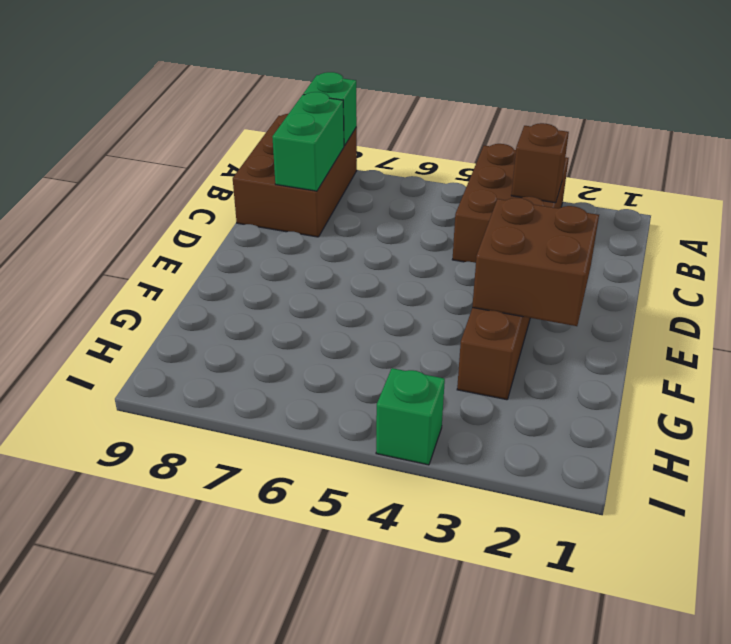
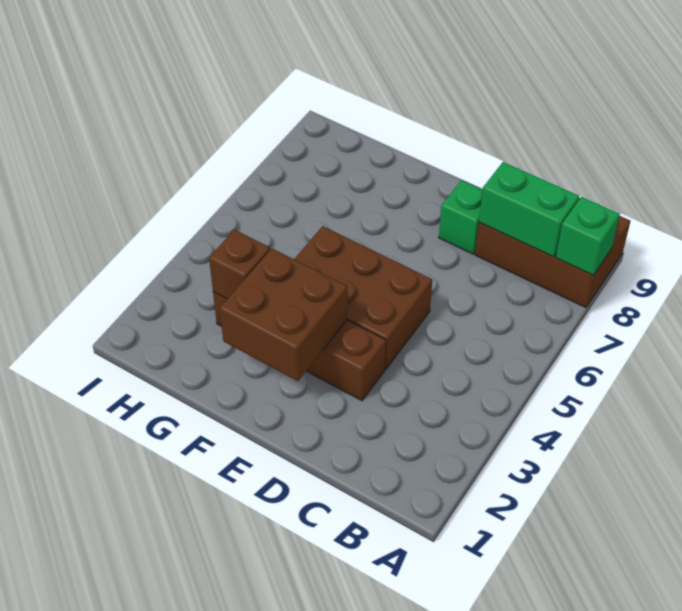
brown 2x3 brick [452,144,569,263] -> brown 2x3 brick moved to [294,226,432,369]
brown 1x1 brick [511,123,569,203] -> brown 1x1 brick moved to [209,230,270,299]
green 1x1 brick [376,368,445,465] -> green 1x1 brick moved to [439,180,483,254]

